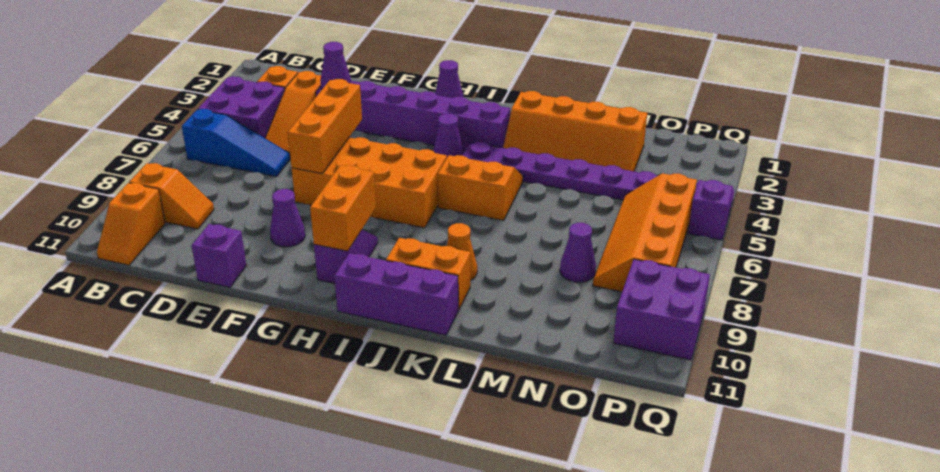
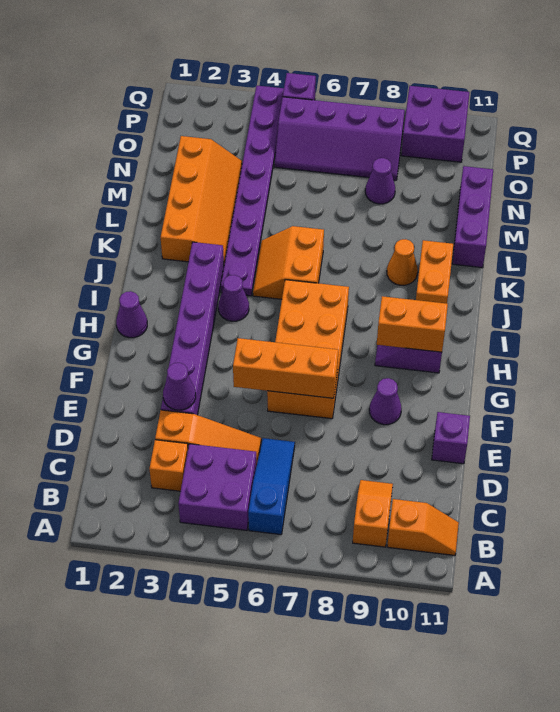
purple 1x3 brick [334,253,458,335] -> purple 1x3 brick moved to [452,166,493,268]
orange 2x4 slope [593,173,697,292] -> purple 2x4 slope [275,97,405,180]

